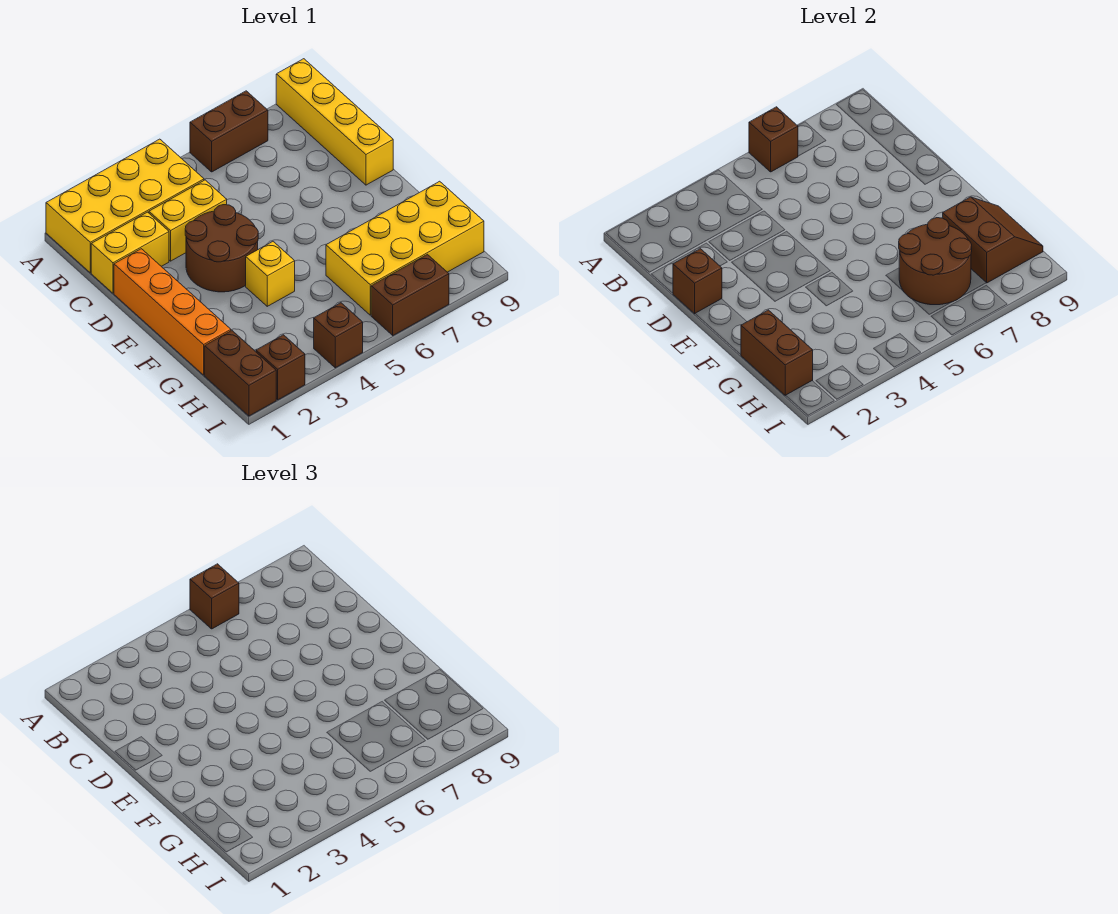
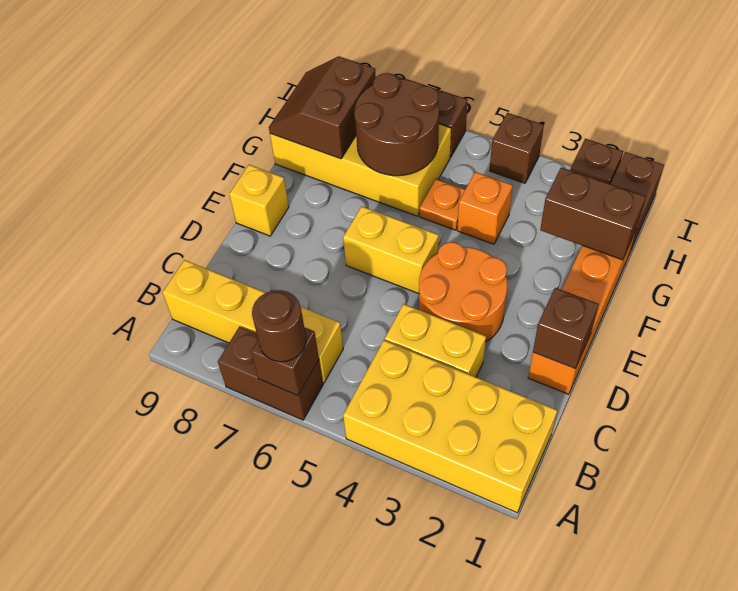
brown 1x1 brick [190,564,239,629] -> brown 1x1 round brick [252,290,306,362]
yellow 1x4 brick [276,59,393,185] -> yellow 1x4 brick turned to [163,260,343,383]
yellow 1x2 brick [91,212,169,293] -> yellow 1x2 brick moved to [343,206,439,294]
brown 2x2 round brick [185,205,258,292] -> orange 2x2 round brick [419,242,507,342]
yellow 1x1 brick [246,242,295,306] -> yellow 1x1 brick moved to [229,165,289,236]
brown 1x2 brick [741,310,813,396] -> brown 1x2 brick turned to [540,168,646,260]
none -> orange 1x1 brick [457,172,513,244]
none -> orange 1x1 plate [420,179,465,230]

